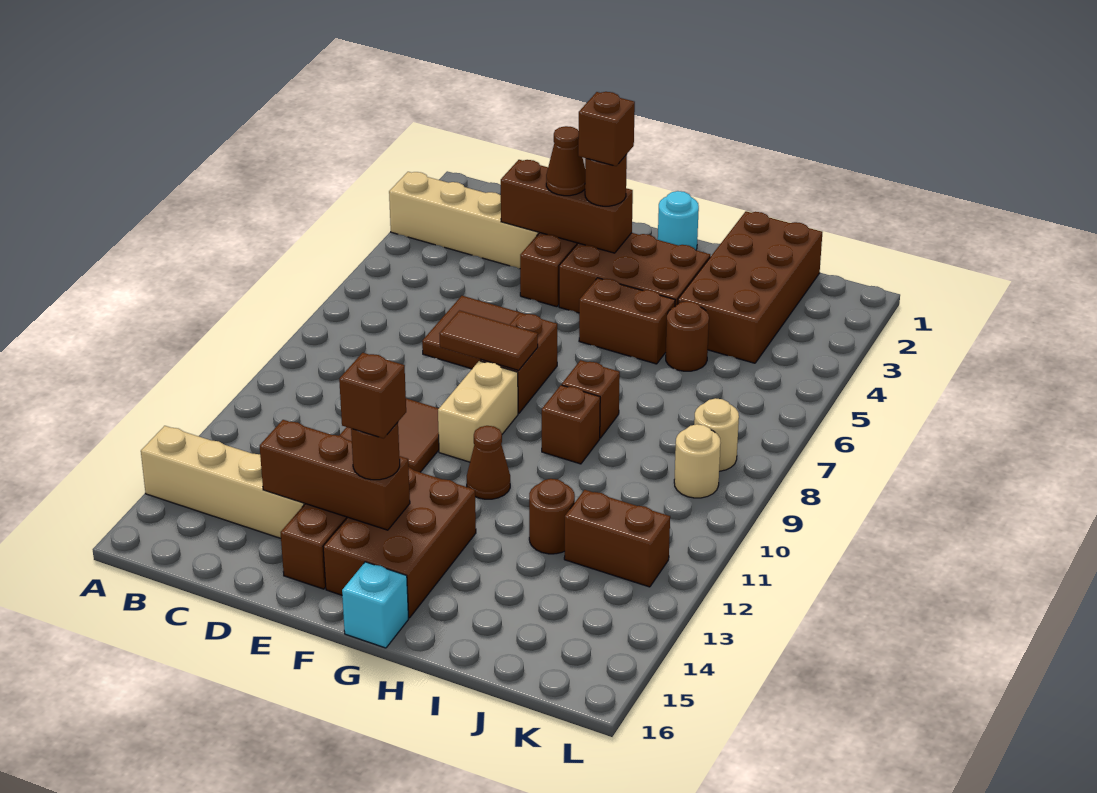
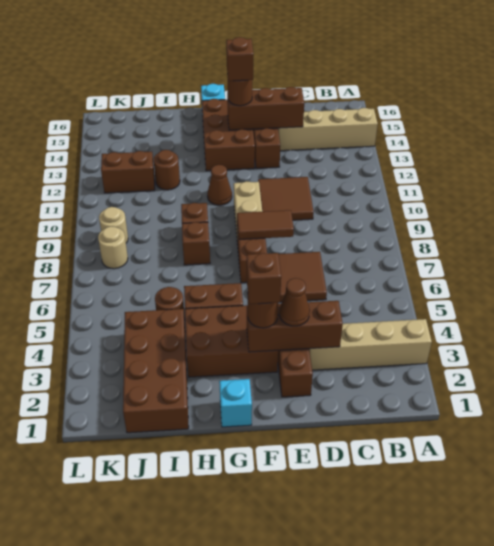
cyan 1x1 round brick [658,191,699,250] -> cyan 1x1 brick [219,379,252,427]

